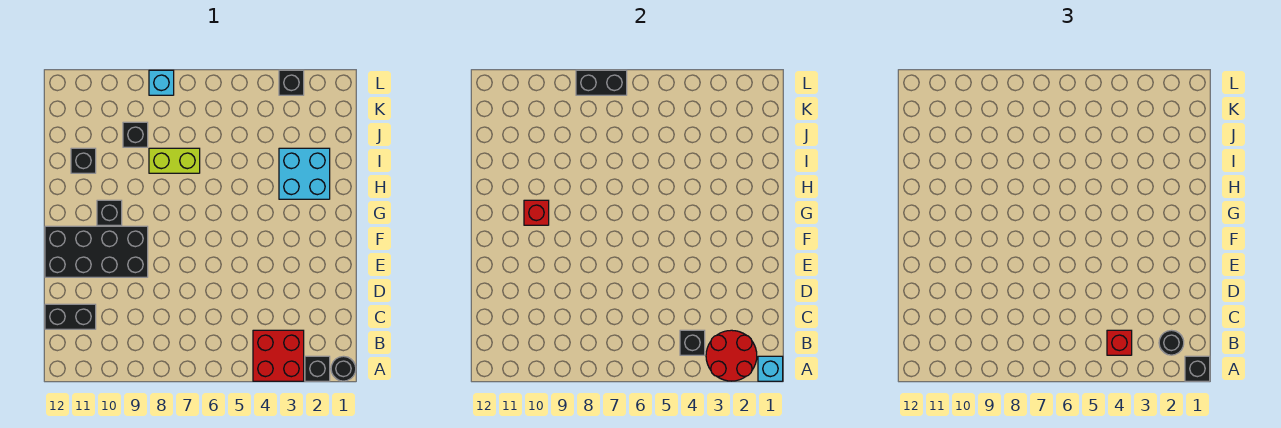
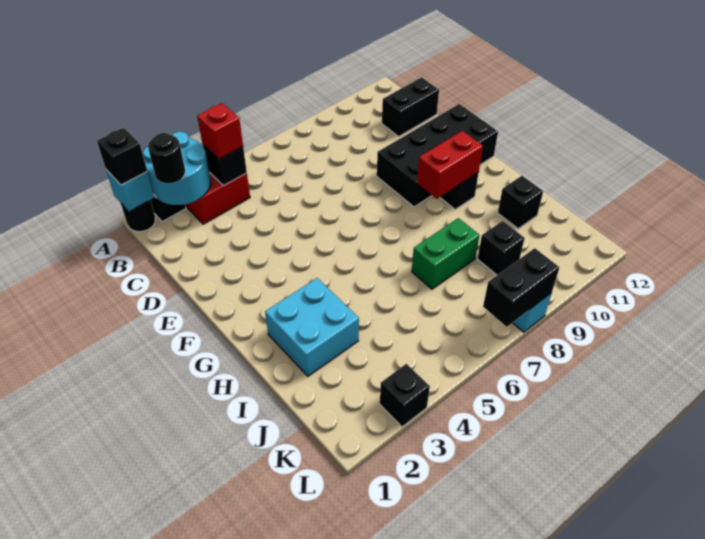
red 2x2 round brick [706,330,757,381] -> cyan 2x2 round brick [143,132,211,205]
red 1x1 brick [524,200,549,225] -> red 1x2 brick [417,131,483,199]
lime 1x2 brick [149,148,200,173] -> green 1x2 brick [412,218,480,289]

